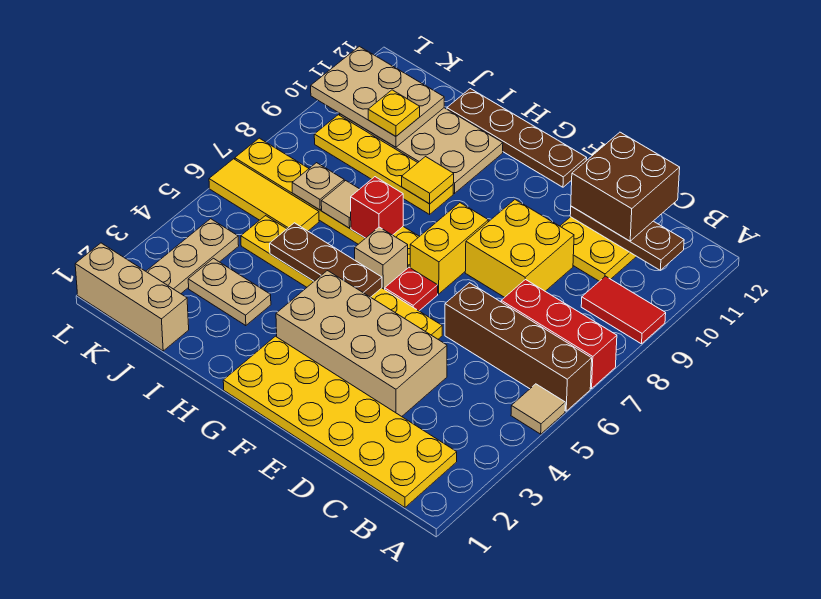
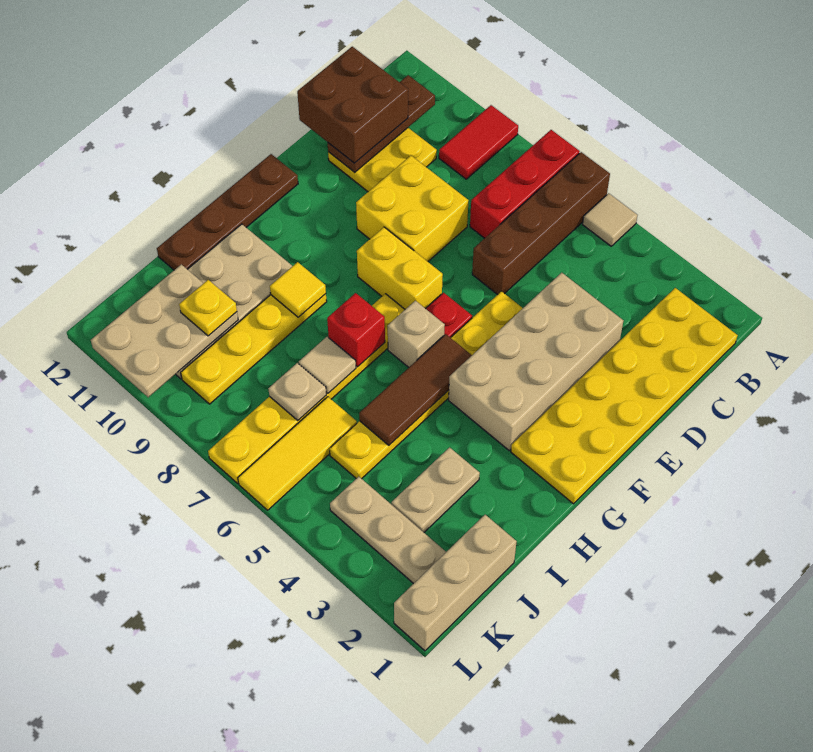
brown 1x3 plate [270,223,382,297] -> brown 1x3 tile [359,334,472,445]

